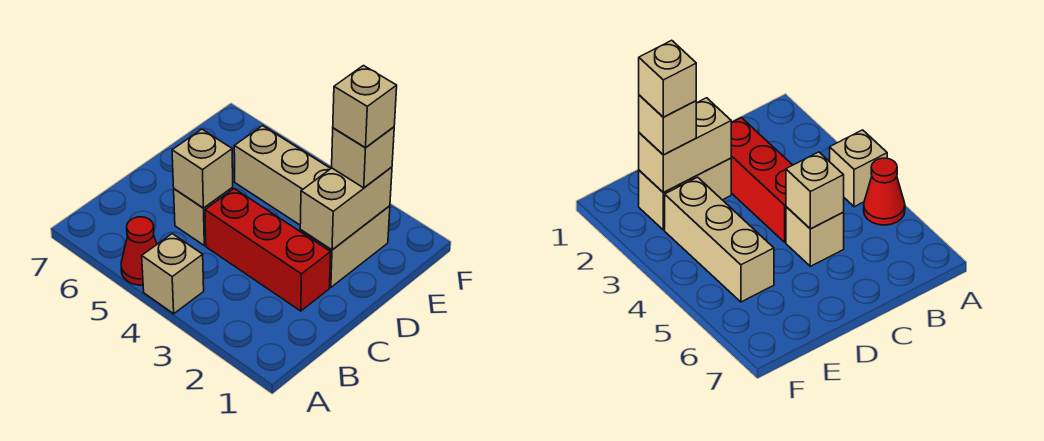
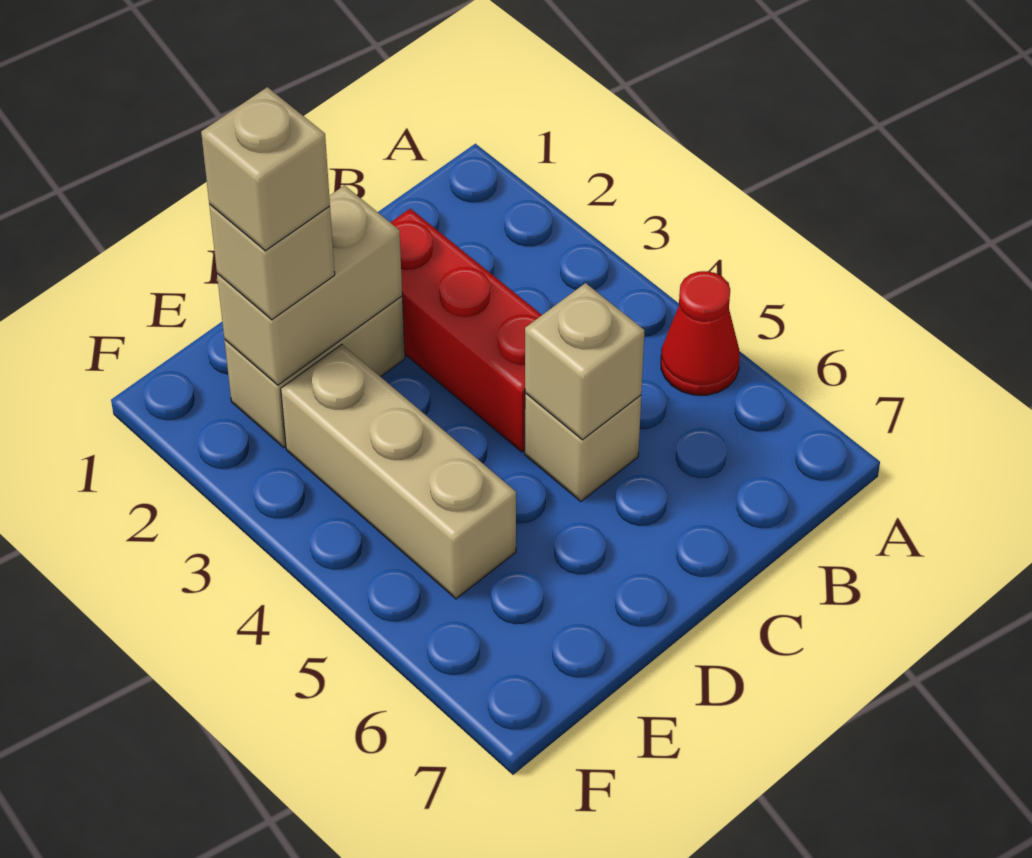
tan 1x1 brick [142,234,204,314] -> none

